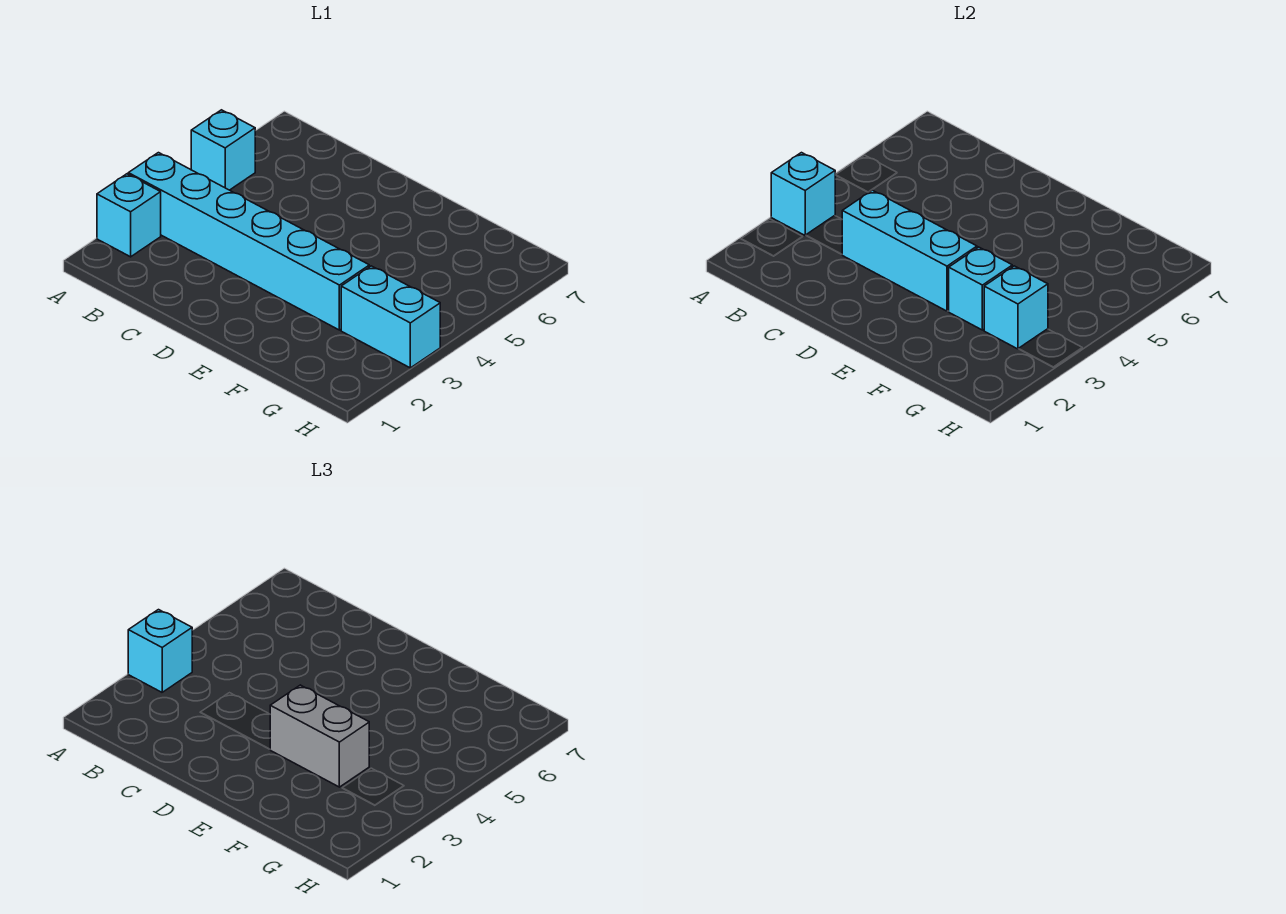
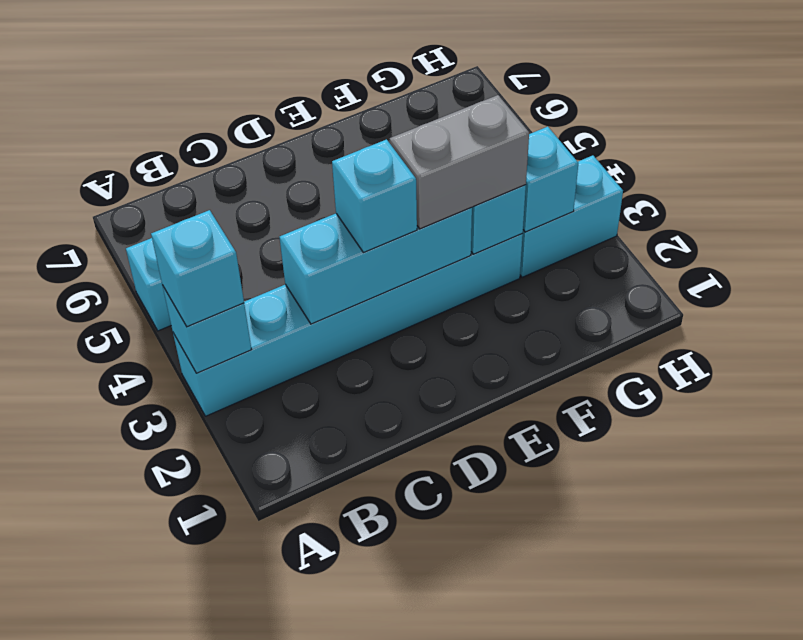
cyan 1x1 brick [97,174,161,257] -> cyan 1x1 brick moved to [332,139,417,253]

